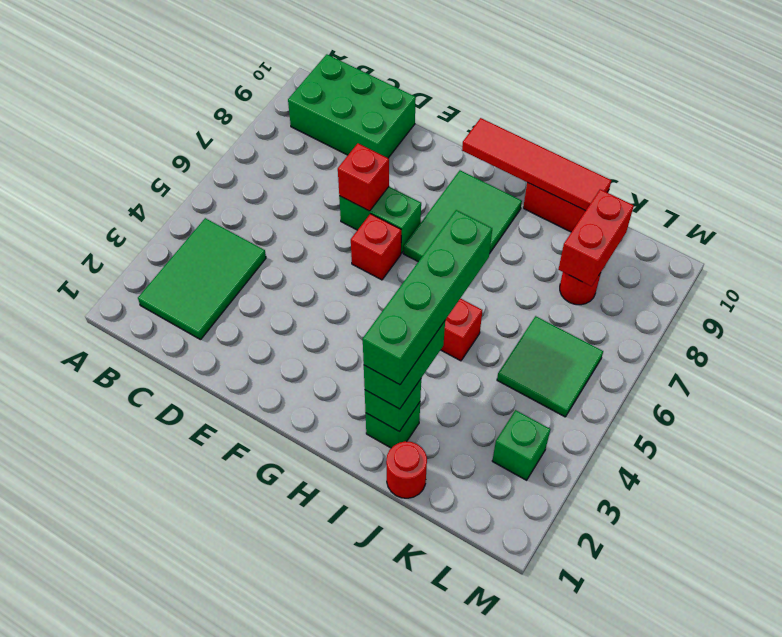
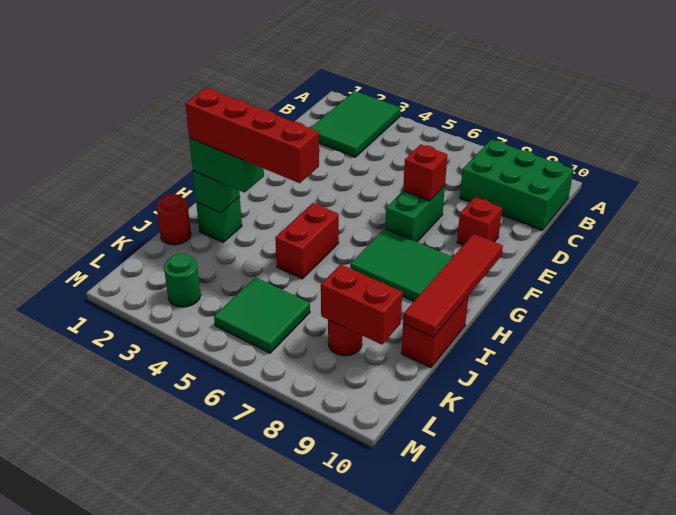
green 2x3 tile [138,218,266,340] -> green 2x3 tile turned to [311,91,400,157]
green 2x3 brick [288,54,416,158] -> green 2x3 brick turned to [460,140,574,230]
red 1x1 brick [351,214,401,280] -> red 1x1 brick moved to [457,197,502,245]
green 1x4 brick [363,210,492,385] -> red 1x4 brick [185,88,319,183]
green 1x1 brick [492,410,550,480] -> green 1x1 round brick [164,253,201,307]

